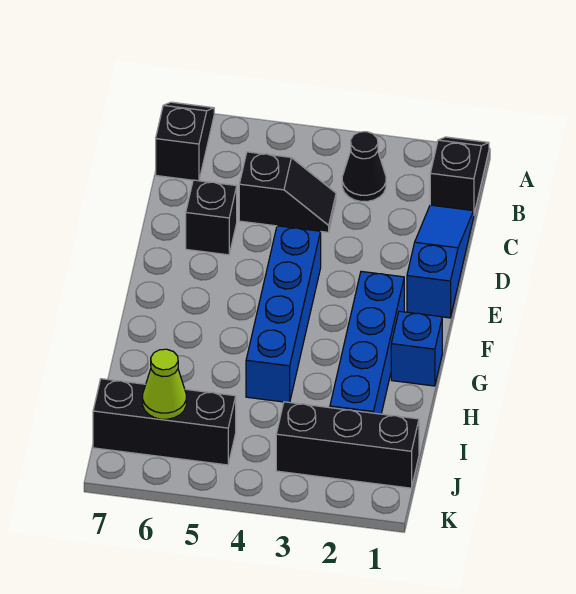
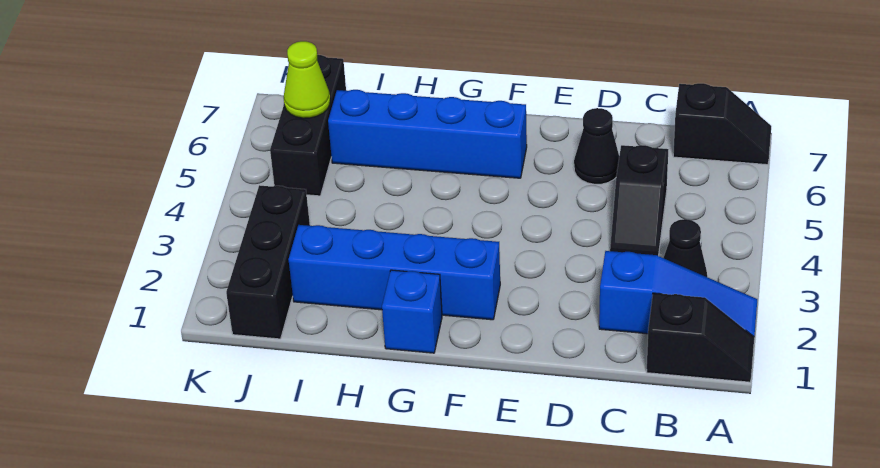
blue 1x3 slope [407,205,474,318] -> blue 1x3 slope moved to [599,251,757,336]
black 1x1 brick [186,180,237,255] -> black 1x1 cone [574,108,619,184]
blue 1x4 brick [246,226,321,402] -> blue 1x4 brick moved to [328,90,527,178]

